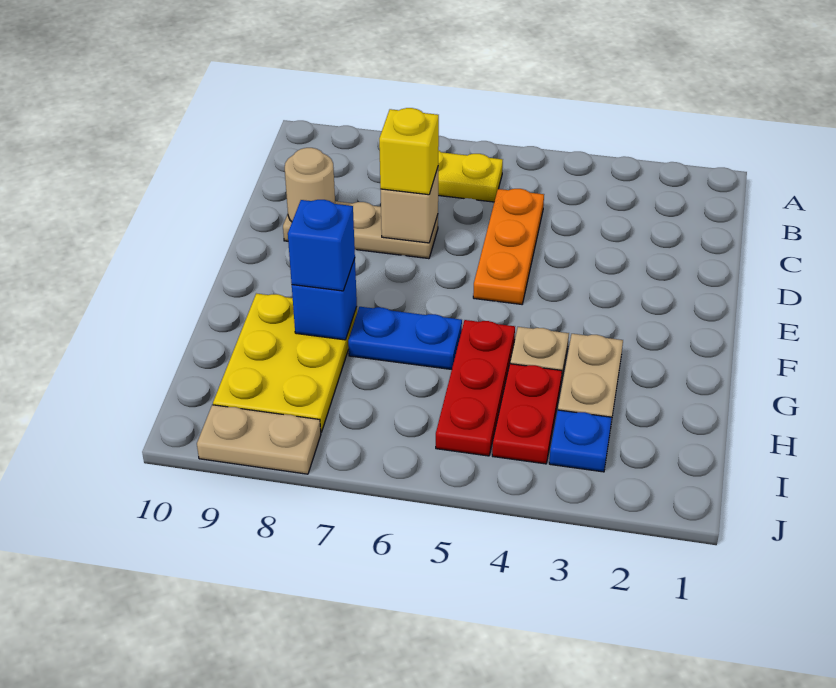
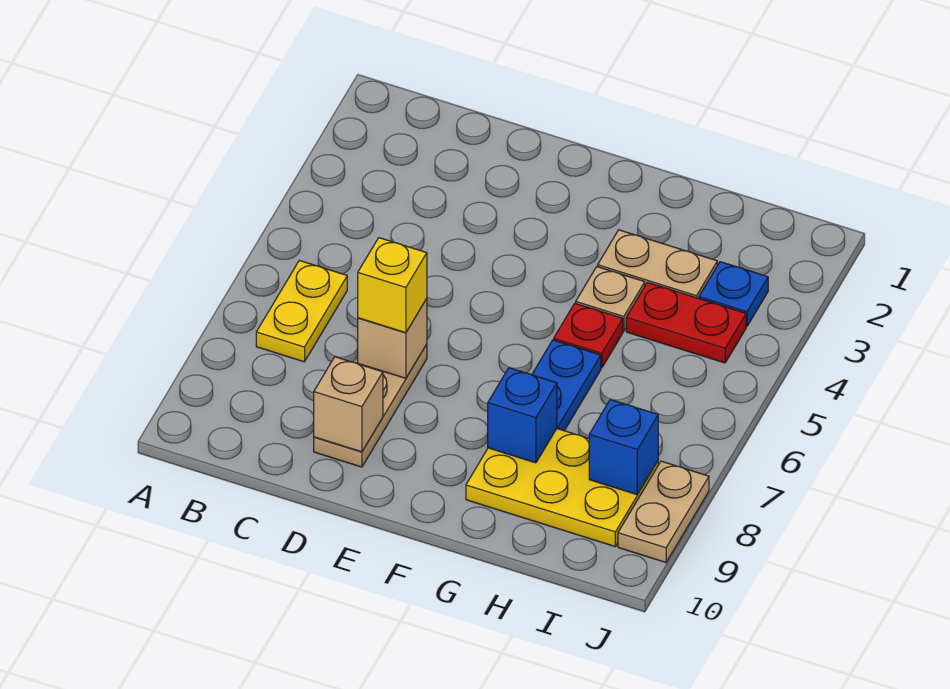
orange 1x3 plate [473,189,544,304] -> none
tan 1x1 round brick [285,148,335,222] -> tan 1x1 brick [314,357,383,452]
red 1x3 plate [436,320,515,456] -> red 1x1 plate [554,303,623,368]
blue 1x1 brick [288,200,355,291] -> blue 1x1 brick moved to [589,400,658,495]

